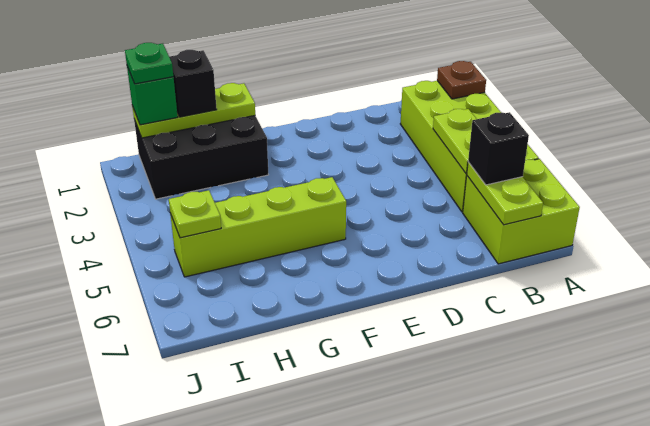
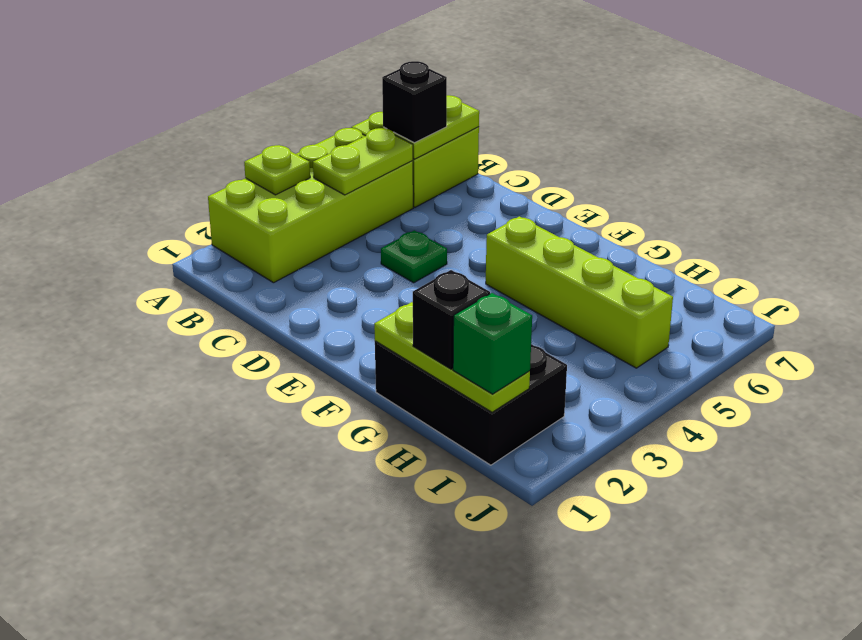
brown 1x1 plate [437,61,486,99] -> none
green 1x1 plate [125,43,173,84] -> green 1x1 plate moved to [381,230,447,283]
lime 1x1 plate [169,190,221,238] -> lime 1x1 plate moved to [244,145,310,195]

